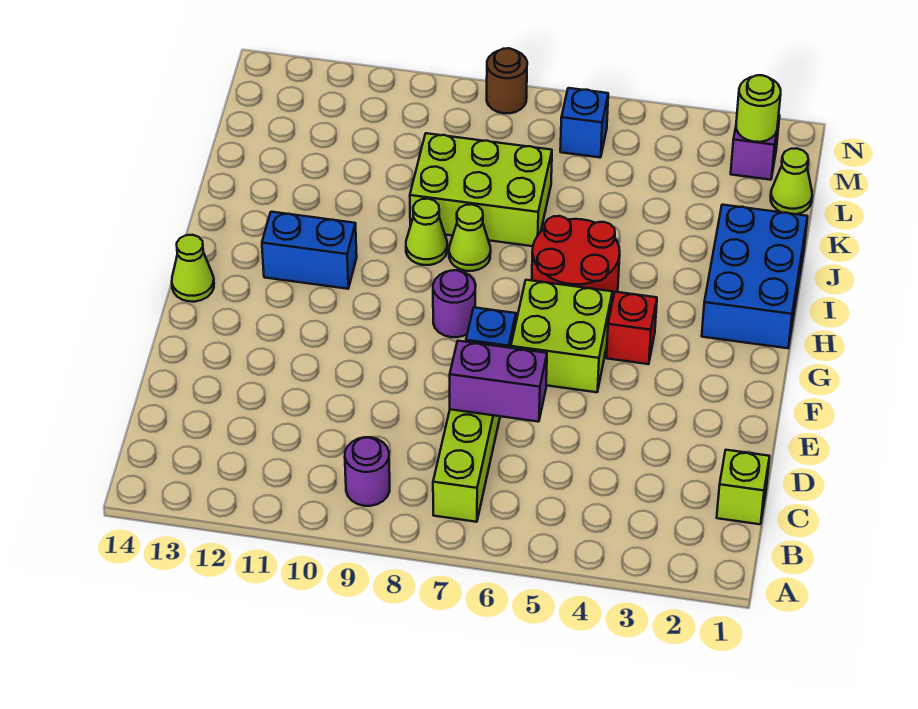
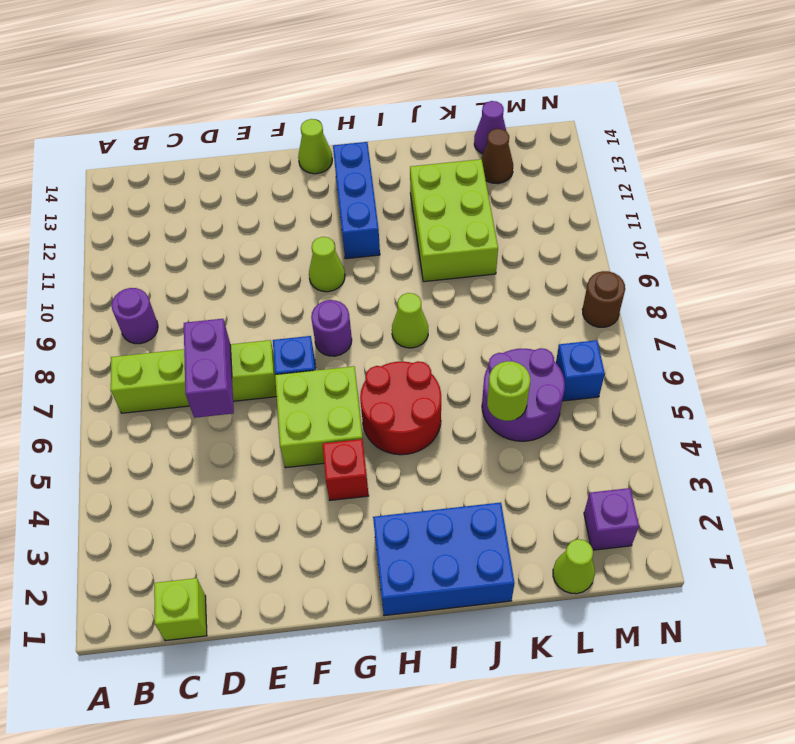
blue 1x2 brick [262,212,357,289] -> blue 1x3 brick [333,142,380,259]
lime 1x1 cone [406,199,447,265] -> lime 1x1 cone moved to [309,237,345,292]
lime 2x3 brick [410,133,552,246] -> lime 2x3 brick moved to [410,159,498,282]
none -> purple 2x2 round brick [482,348,565,441]
none -> brown 1x1 cone [481,129,513,184]
none -> purple 1x1 cone [474,101,506,154]
lime 1x1 round brick [736,75,781,142] -> lime 1x1 round brick moved to [487,361,530,421]

